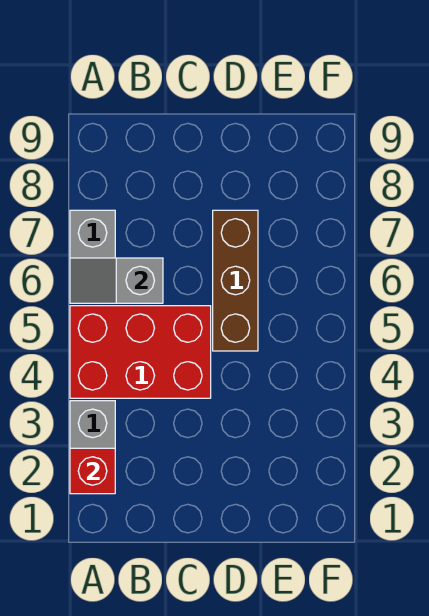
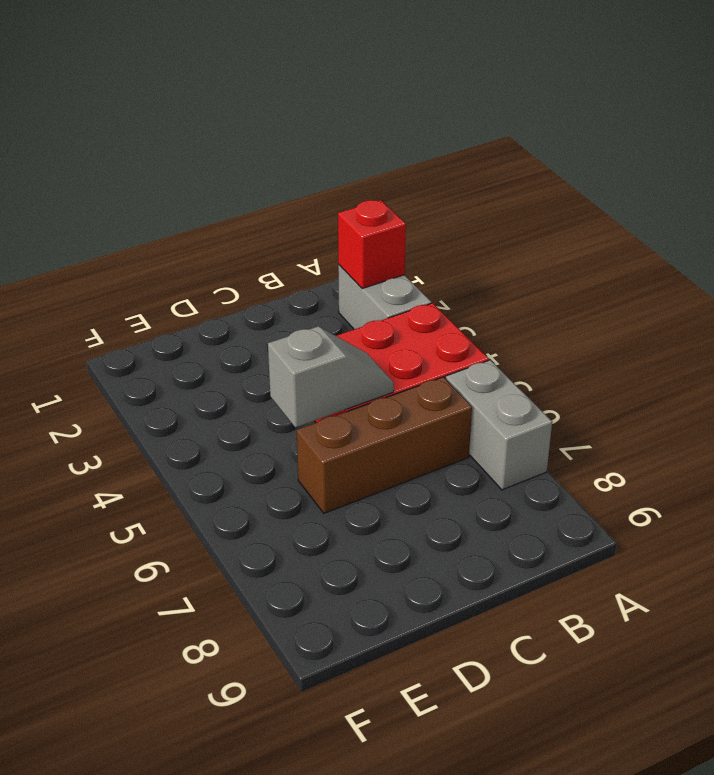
grey 1x2 slope [70,258,163,303] -> grey 1x2 slope moved to [268,327,394,427]
brown 1x3 brick [213,210,258,351] -> brown 1x3 brick turned to [297,377,472,513]

